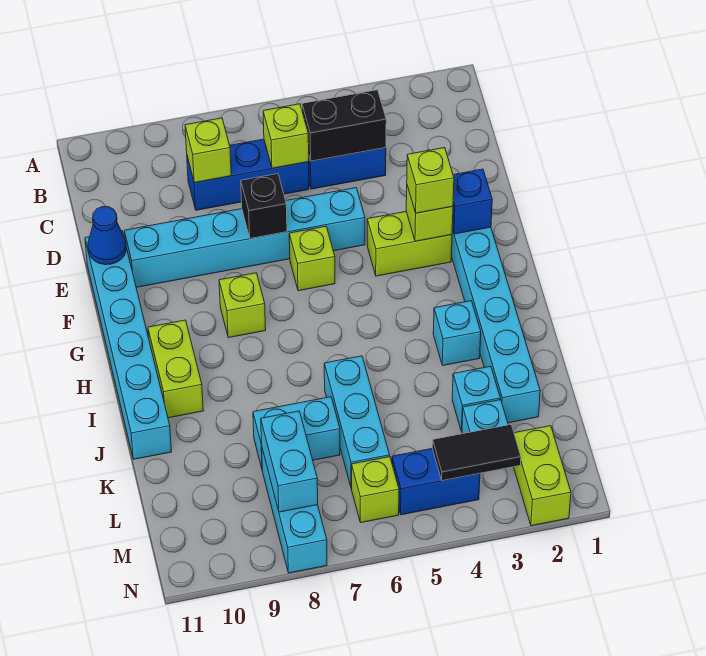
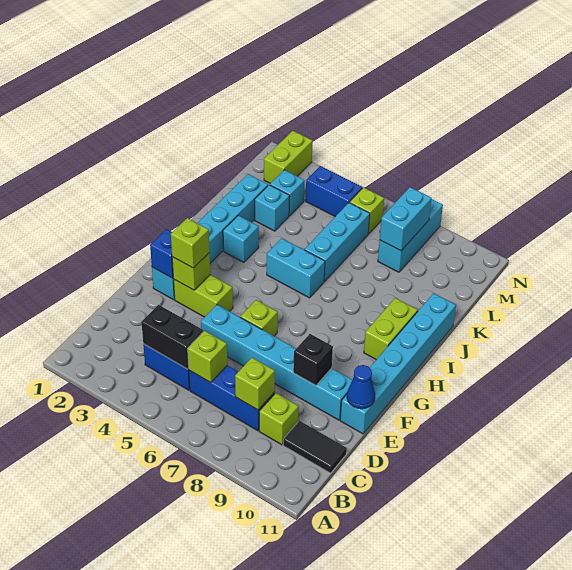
black 1x1 brick [241,174,287,238] -> black 1x1 brick moved to [293,334,333,385]
lime 1x1 brick [219,273,266,338] -> lime 1x1 brick moved to [259,393,299,445]
cyan 1x2 brick [253,397,340,468] -> cyan 1x2 brick moved to [267,238,325,298]
black 1x2 tile [432,425,521,481] -> black 1x2 tile moved to [283,421,347,473]

